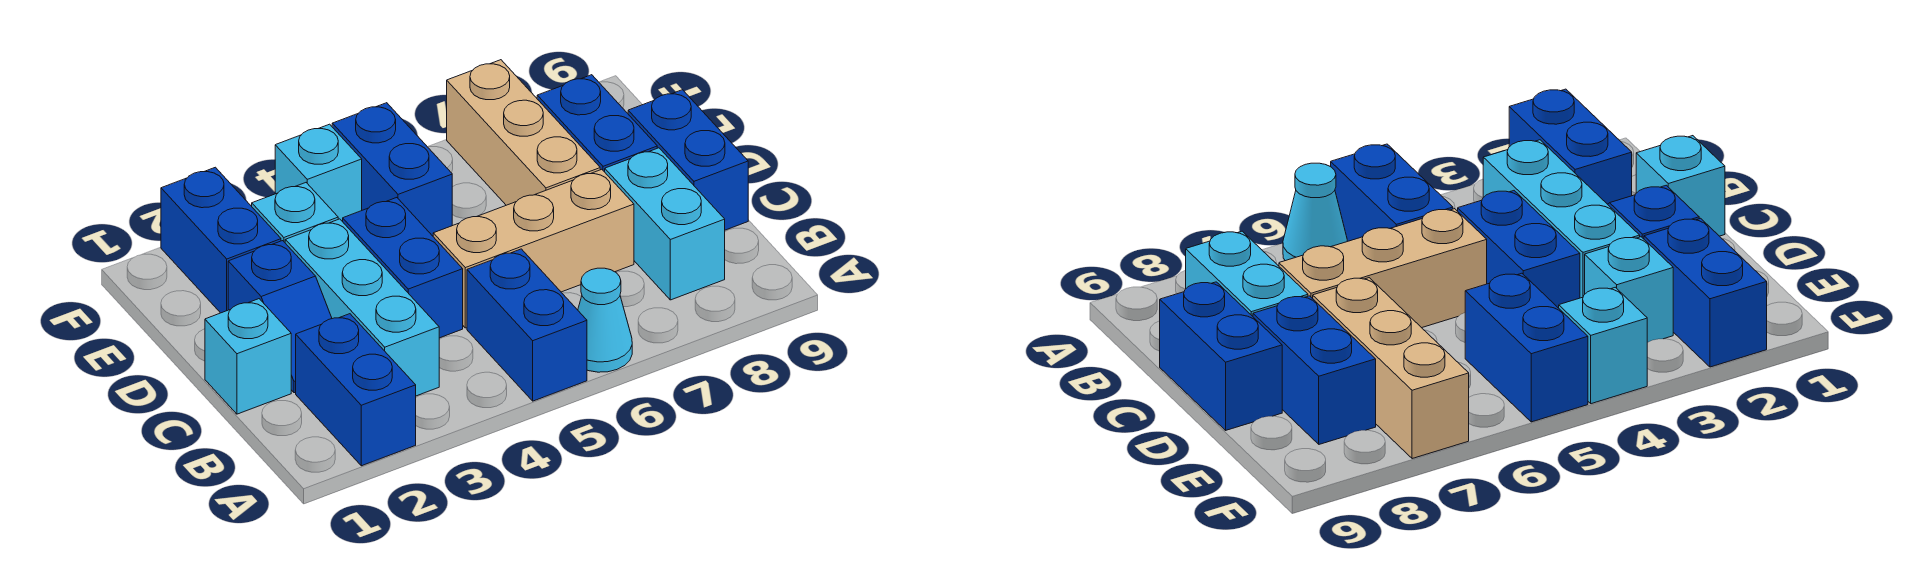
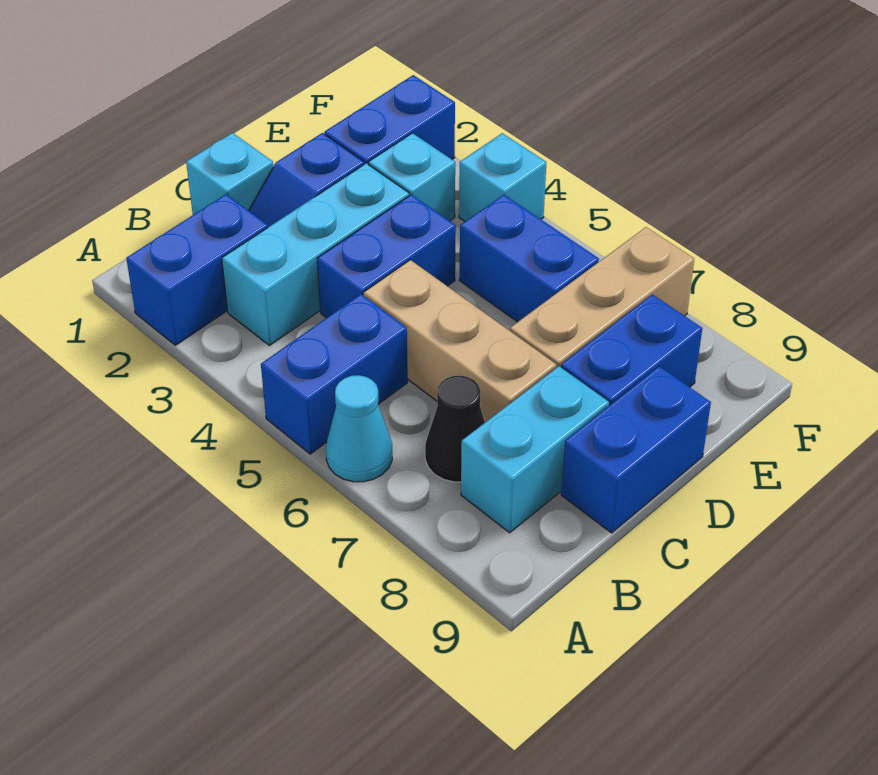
none -> black 1x1 cone [425,375,485,482]
blue 1x2 brick [332,103,452,236] -> blue 1x2 brick turned to [459,195,599,322]

